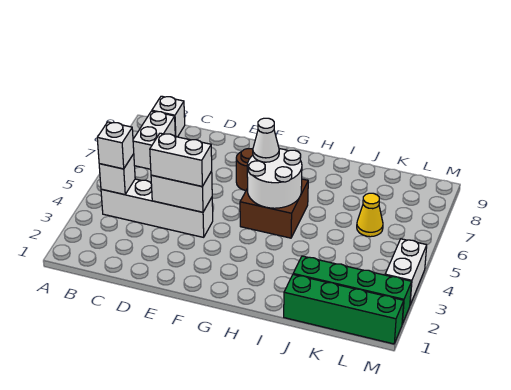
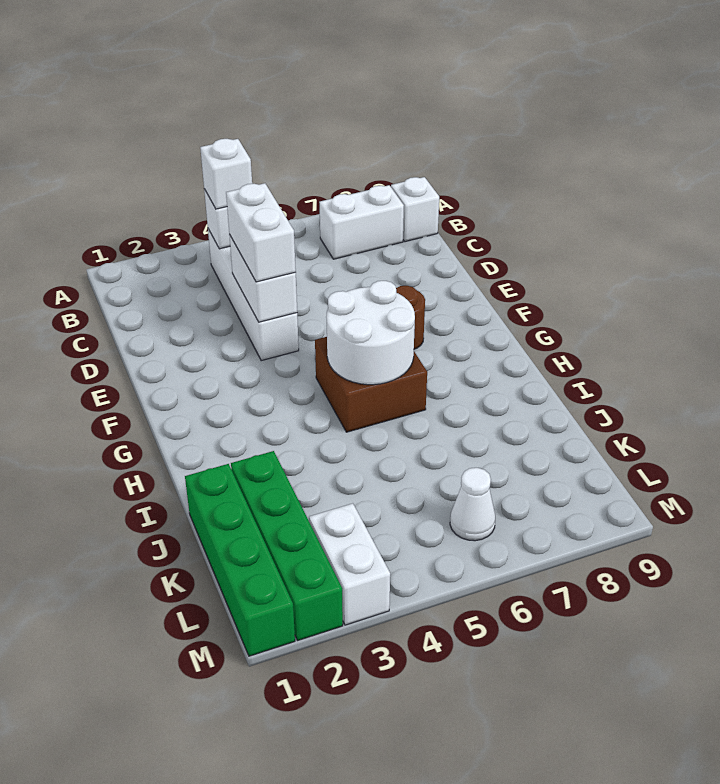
white 1x1 cone [253,118,279,162] -> white 1x1 cone moved to [450,468,495,541]
yellow 1x1 cone [357,193,383,237] -> none
white 1x2 brick [385,239,427,304] -> white 1x2 brick turned to [309,503,390,625]

